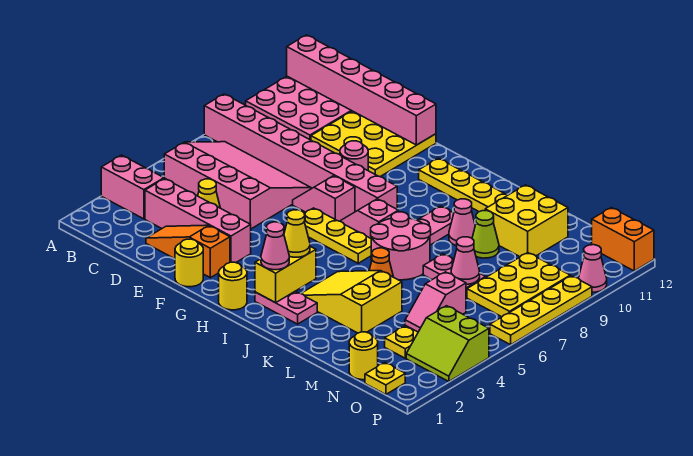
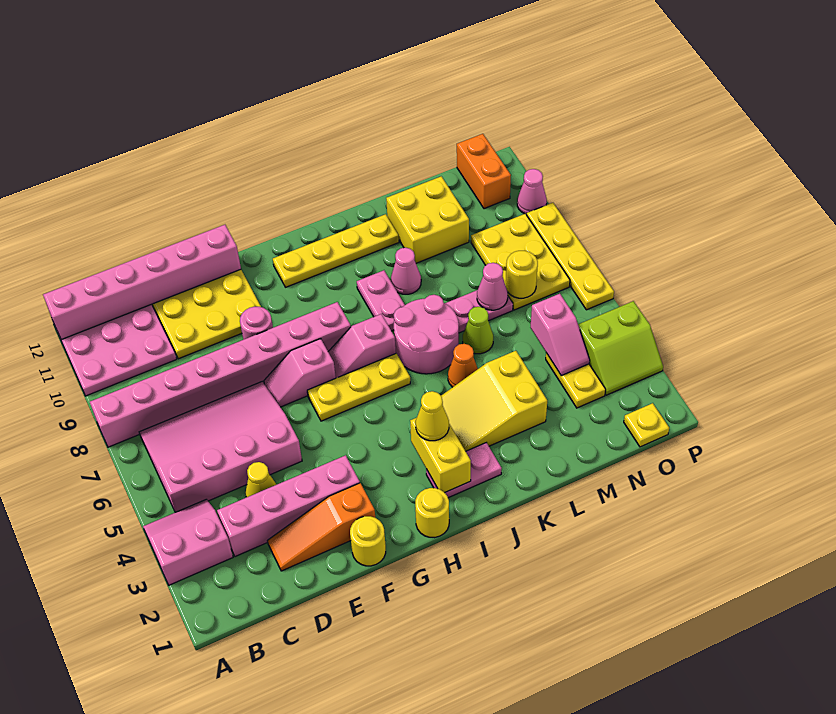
pink 1x1 cone [261,222,289,270] -> none
lime 1x1 cone [472,211,499,258] -> lime 1x1 cone moved to [463,307,493,354]
yellow 1x1 round brick [349,332,378,380] -> yellow 1x1 round brick moved to [506,251,538,298]
orange 1x2 brick [592,208,654,271] -> orange 1x2 brick turned to [457,134,511,209]

